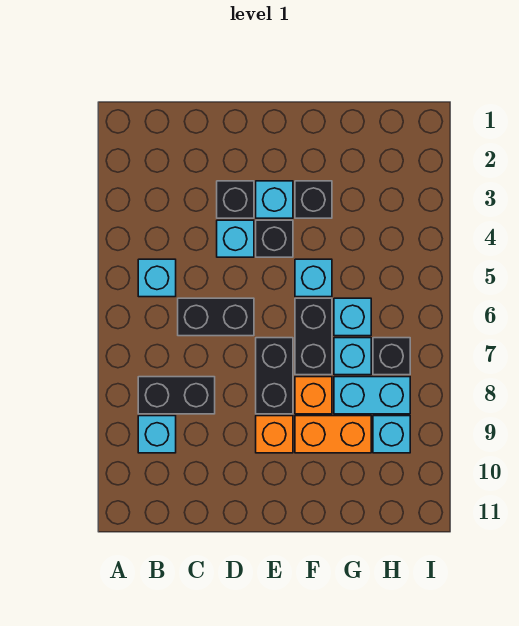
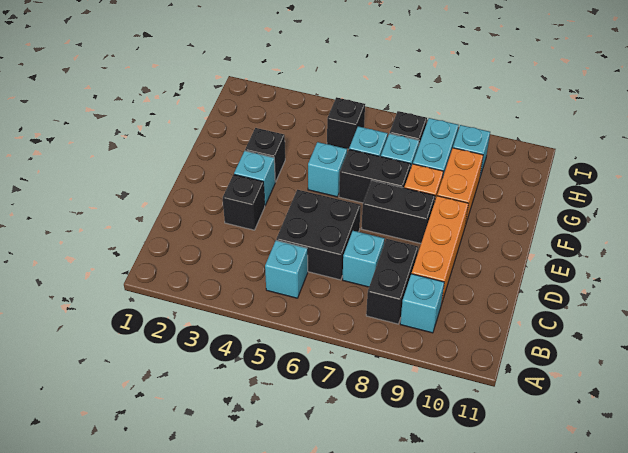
black 1x2 brick [178,298,254,336] -> black 2x2 brick [276,190,361,280]
cyan 1x1 brick [217,220,254,257] -> cyan 1x1 brick moved to [343,231,384,287]
black 1x1 brick [256,220,293,257] -> black 1x1 brick moved to [327,97,365,149]
orange 1x1 brick [256,416,293,453] -> orange 1x3 brick [412,196,469,304]

